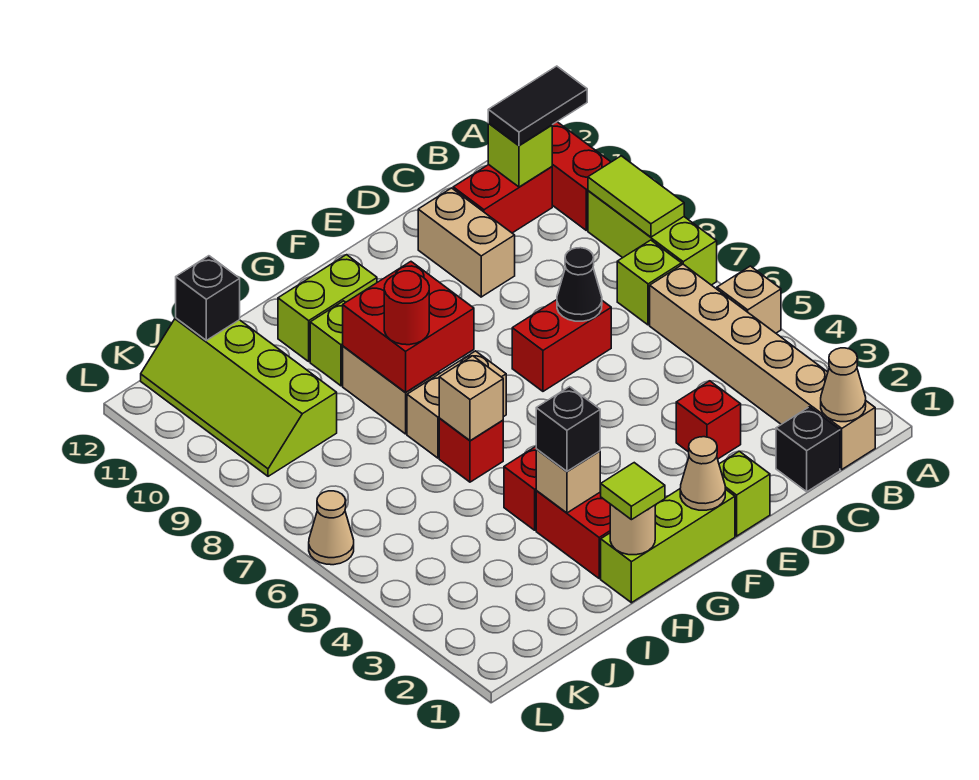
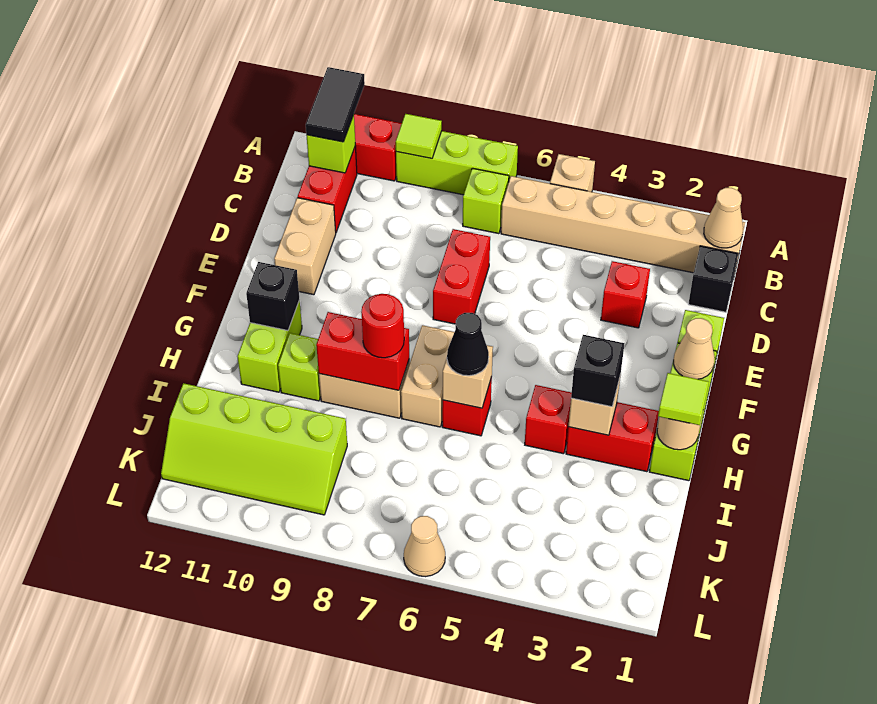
lime 1x2 tile [588,156,684,237] -> lime 1x1 tile [396,114,442,158]
black 1x1 cone [557,248,602,321] -> black 1x1 cone moved to [447,313,489,376]
tan 1x2 brick [418,188,515,297] -> tan 1x2 brick turned to [274,198,336,295]
red 2x2 brick [343,262,474,392] -> red 1x2 brick [316,312,409,390]
black 1x1 brick [176,256,240,340] -> black 1x1 brick moved to [246,262,299,331]

